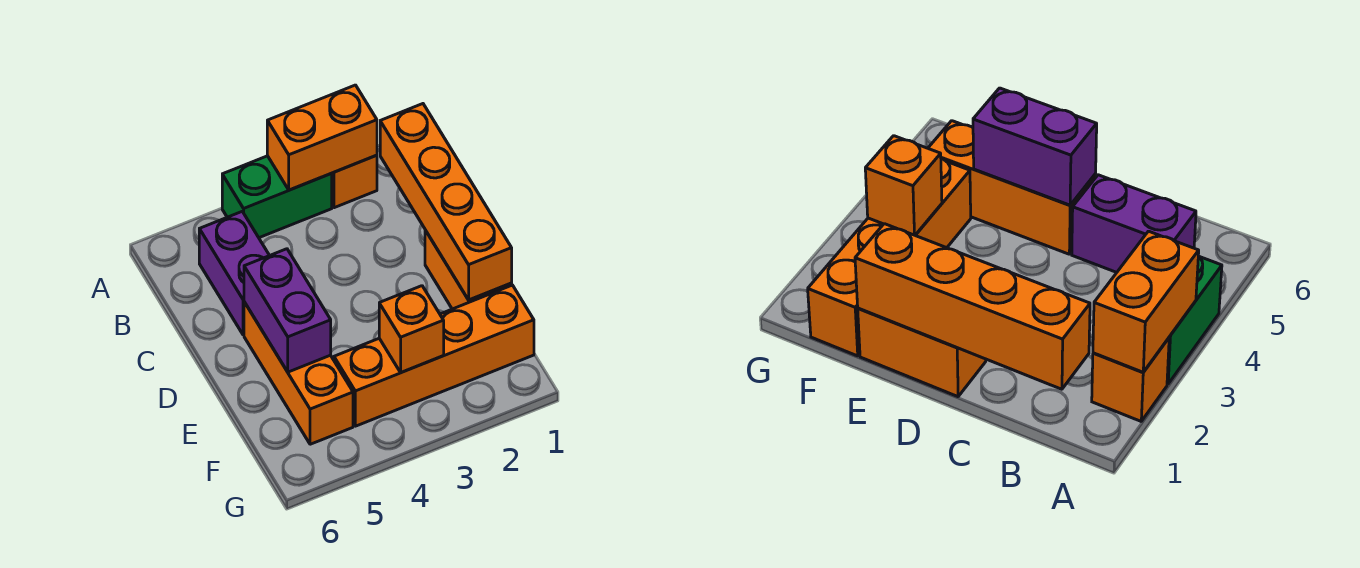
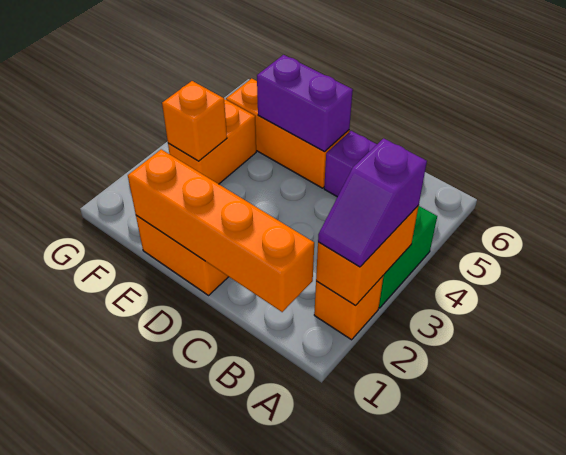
none -> purple 1x2 slope [318,138,427,267]
orange 1x4 brick [334,285,534,426] -> orange 1x2 brick [168,99,256,184]

